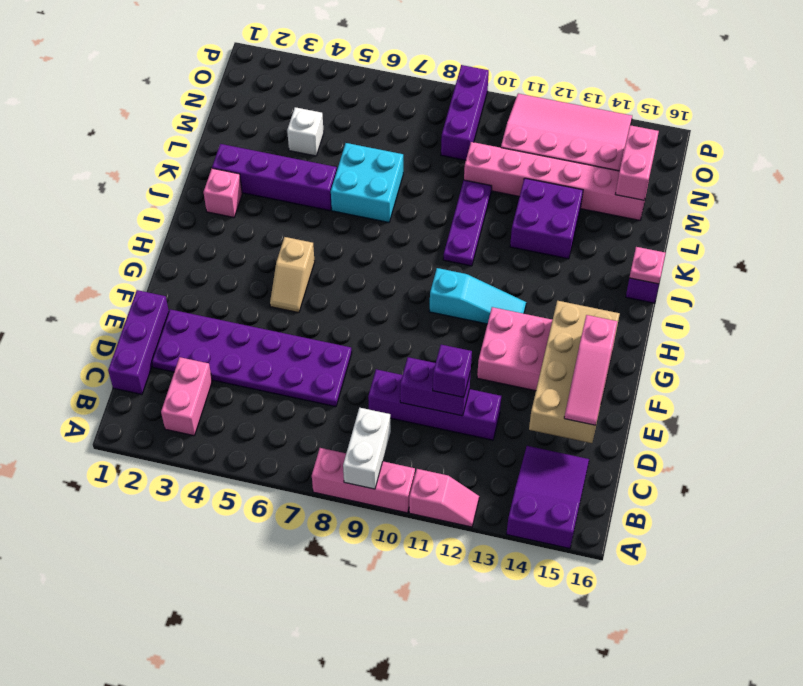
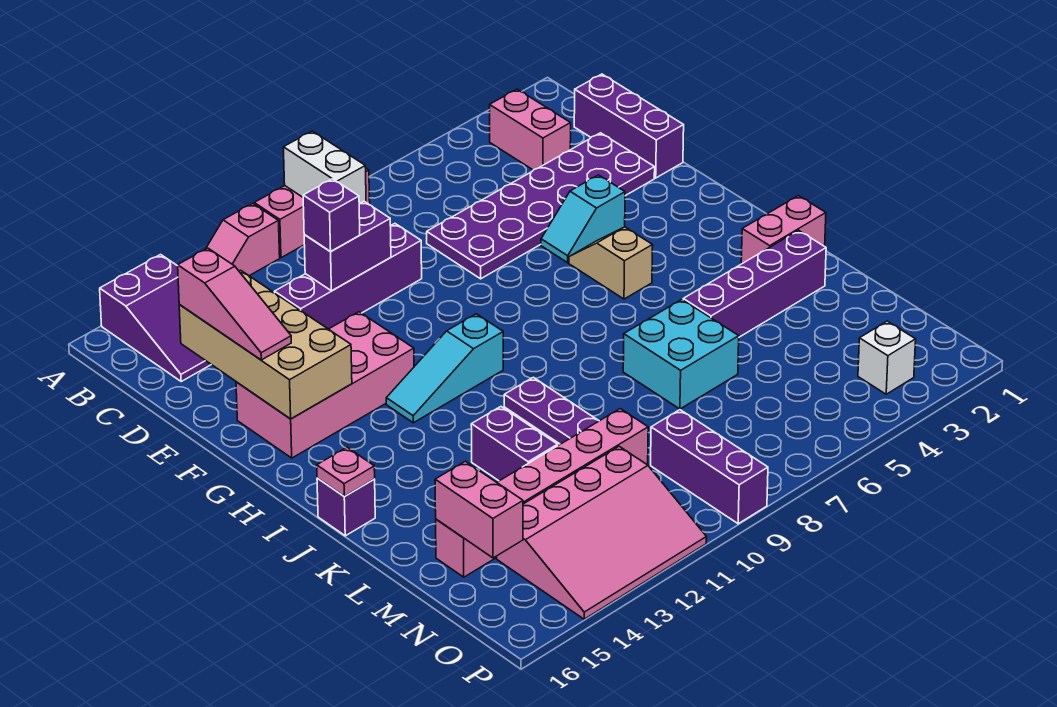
pink 1x3 slope [564,315,618,425] -> pink 1x3 slope turned to [178,248,291,360]
none -> cyan 1x2 slope [541,175,625,263]
pink 1x1 brick [204,168,242,217] -> pink 1x2 brick [741,196,826,264]
purple 2x2 brick [510,178,583,259] -> purple 1x2 brick [471,407,558,481]
white 1x1 brick [287,107,324,156] -> white 1x1 brick moved to [858,321,916,394]

